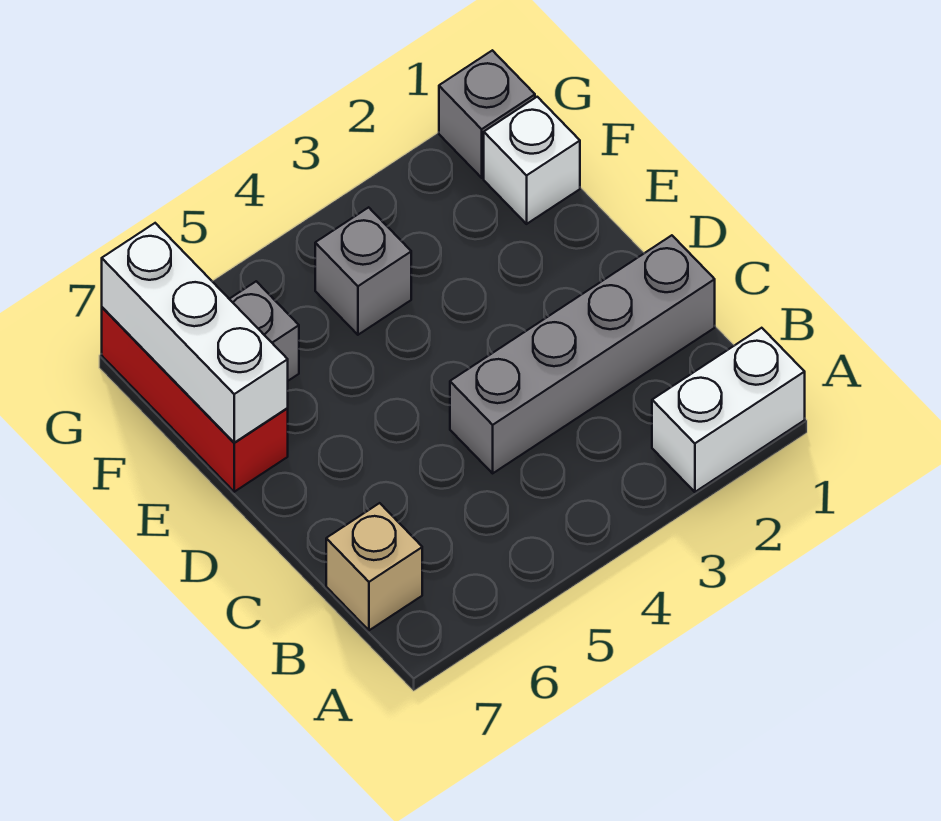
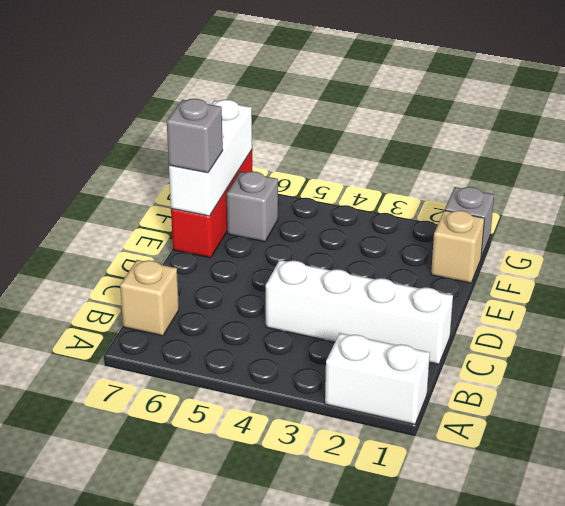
grey 1x4 brick [450,235,715,473] -> white 1x4 brick [266,260,453,364]
white 1x1 brick [484,97,580,224] -> tan 1x1 brick [431,210,485,283]
grey 1x1 brick [315,207,411,335] -> grey 1x1 brick moved to [167,99,223,173]

